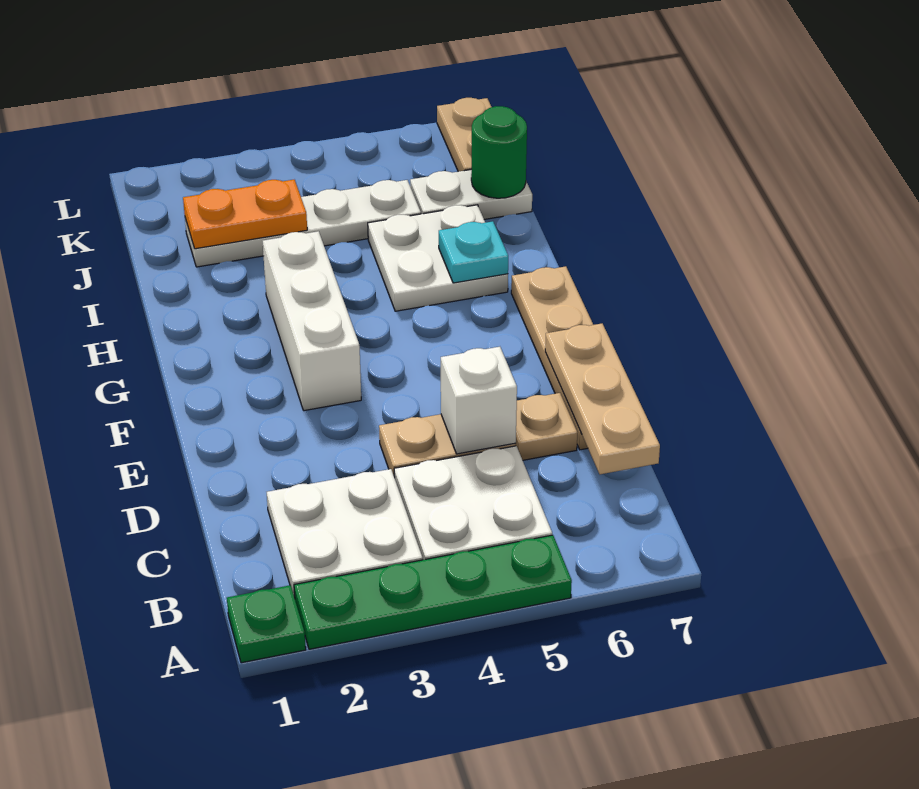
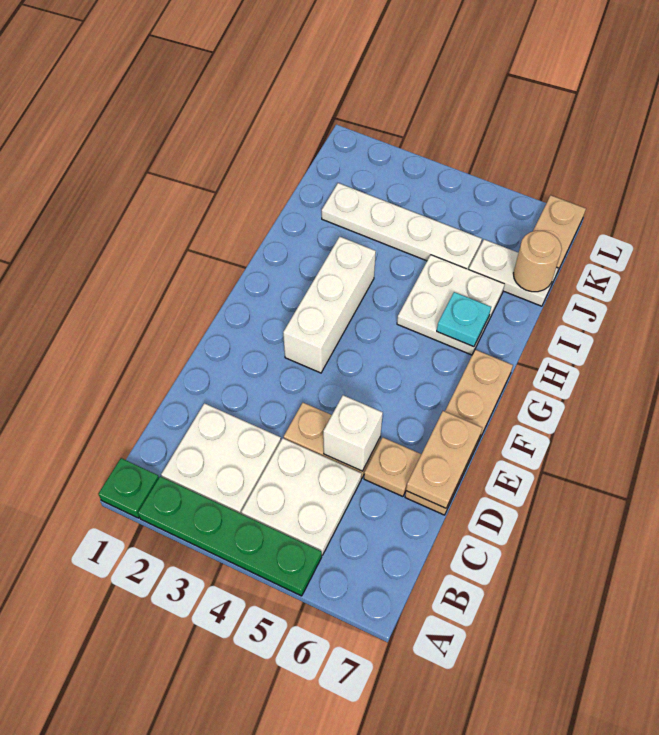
tan 1x3 plate [545,324,660,474] -> tan 1x2 plate [406,411,482,508]
orange 1x2 plate [183,180,307,249] -> none
green 1x1 round brick [471,106,527,198] -> tan 1x1 round brick [513,231,562,292]

